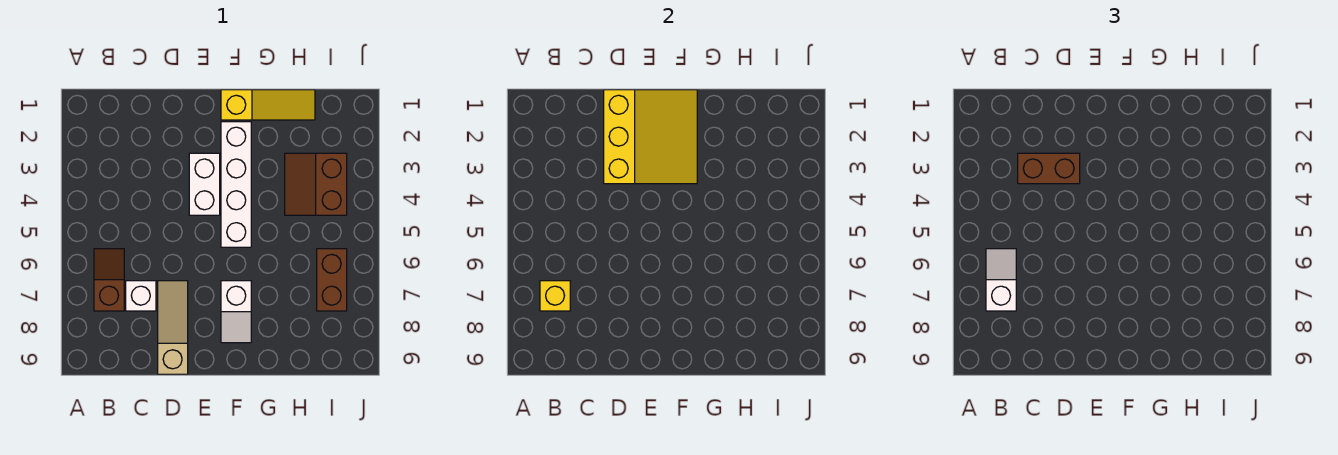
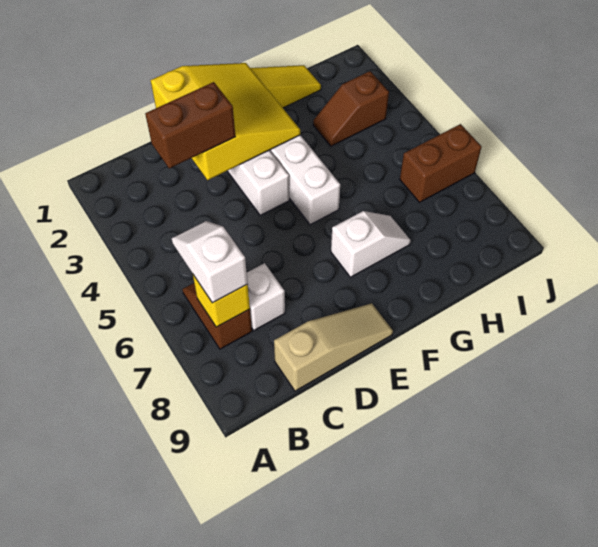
tan 1x3 slope [158,281,188,374] -> tan 1x3 slope turned to [274,303,393,391]
white 1x2 slope [221,281,251,343] -> white 1x2 slope turned to [331,211,411,277]
brown 2x2 slope [285,153,347,215] -> brown 1x2 slope [313,71,389,146]
brown 1x2 brick [317,249,347,311] -> brown 1x2 brick turned to [400,124,481,202]

